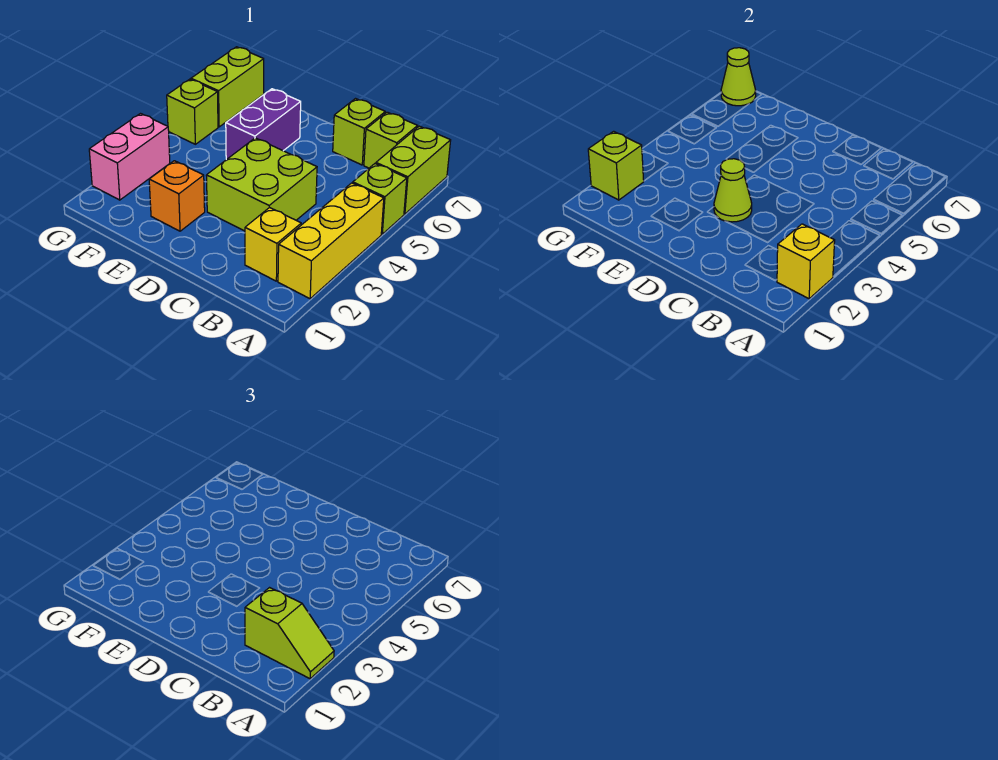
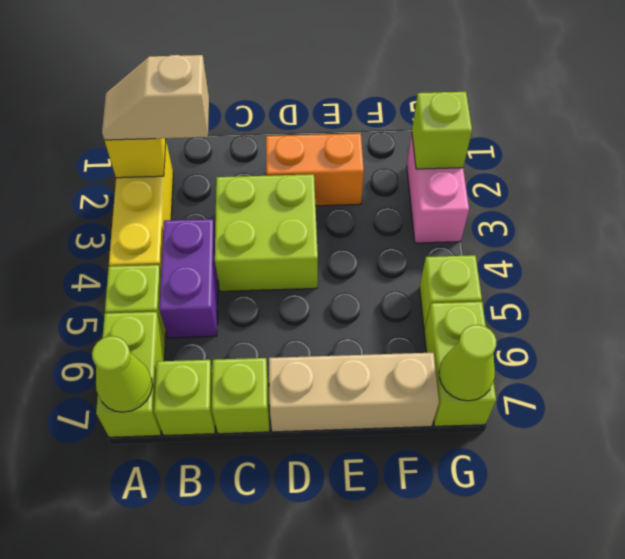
lime 1x2 slope [245,588,334,679] -> tan 1x2 slope [102,55,209,140]
yellow 1x1 brick [245,207,301,281] -> none
lime 1x1 cone [714,159,752,222] -> lime 1x1 cone moved to [92,336,153,412]
none -> tan 1x3 brick [269,353,439,432]
orange 1x1 brick [149,161,205,231] -> orange 1x2 brick [266,133,364,206]
purple 1x2 brick [226,89,301,160] -> purple 1x2 brick moved to [159,219,218,338]

